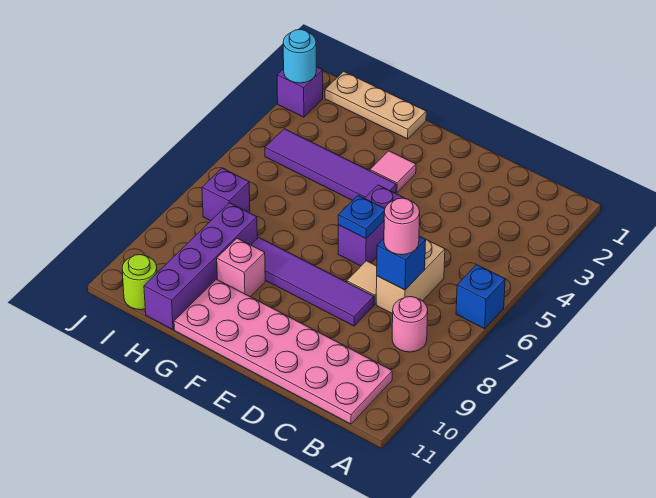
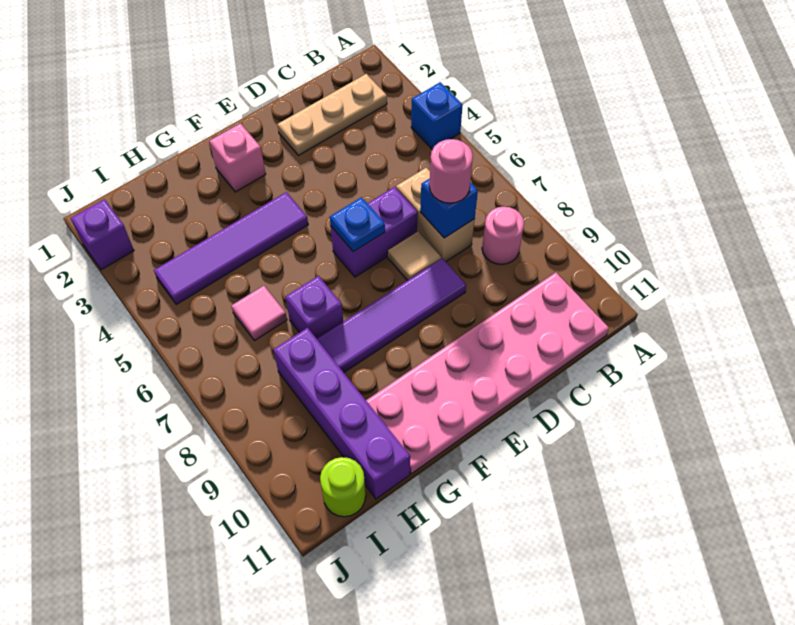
blue 1x1 brick [456,265,505,329] -> blue 1x1 brick moved to [411,82,463,149]
purple 1x2 brick [338,185,405,266] -> purple 1x2 brick turned to [331,187,418,277]
pink 1x1 tile [370,151,416,192] -> pink 1x1 tile moved to [231,286,287,341]
tan 1x3 plate [325,71,426,139] -> tan 1x3 plate moved to [277,74,387,155]
pink 1x1 brick [217,238,265,297] -> pink 1x1 brick moved to [209,124,266,192]
purple 1x1 brick [202,168,250,221] -> purple 1x1 brick moved to [285,276,343,339]
cyan 1x1 round brick [283,29,316,83] -> none

